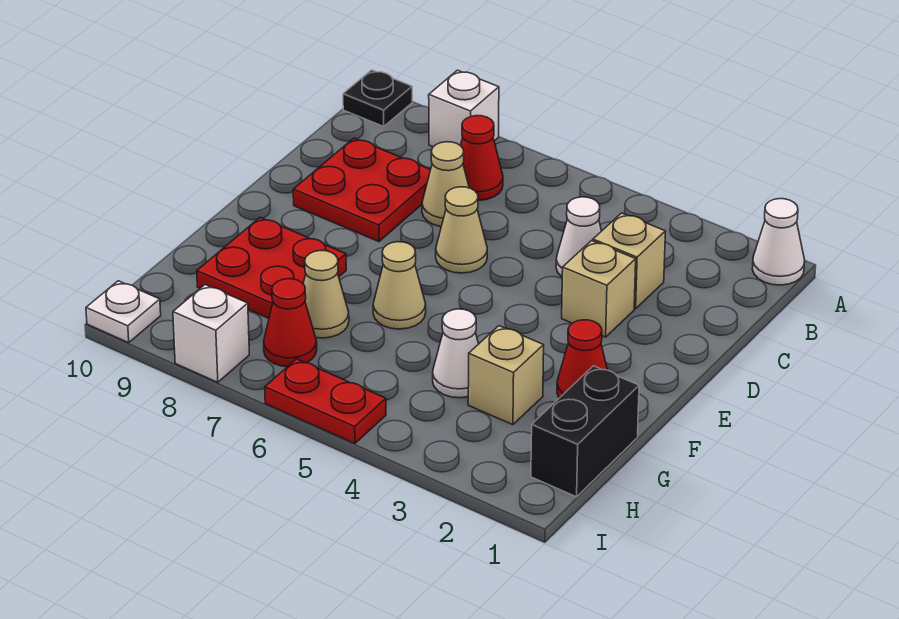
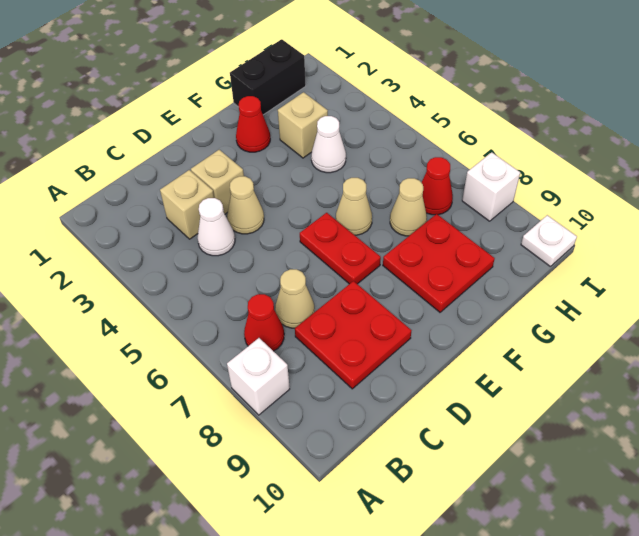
white 1x1 cone [752,199,805,285] -> none
black 1x1 plate [343,70,412,127] -> none
tan 1x1 cone [436,187,487,273] -> tan 1x1 cone moved to [227,176,264,234]
red 1x2 plate [265,359,386,443] -> red 1x2 plate moved to [300,213,381,284]

